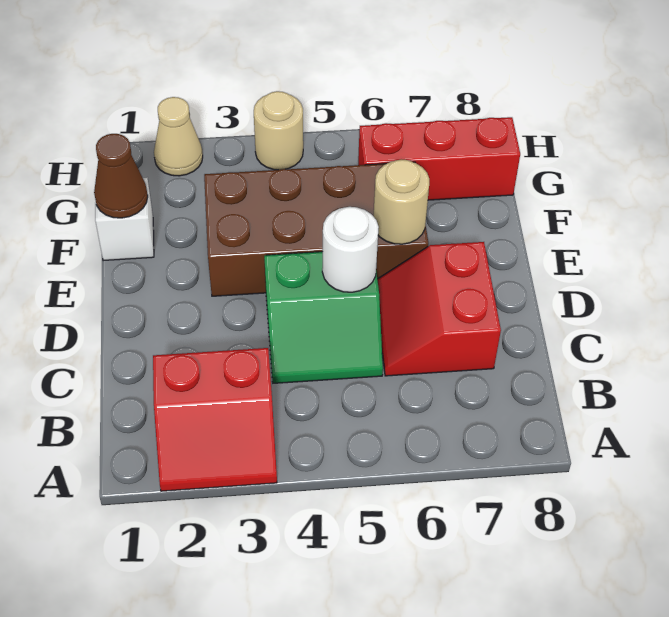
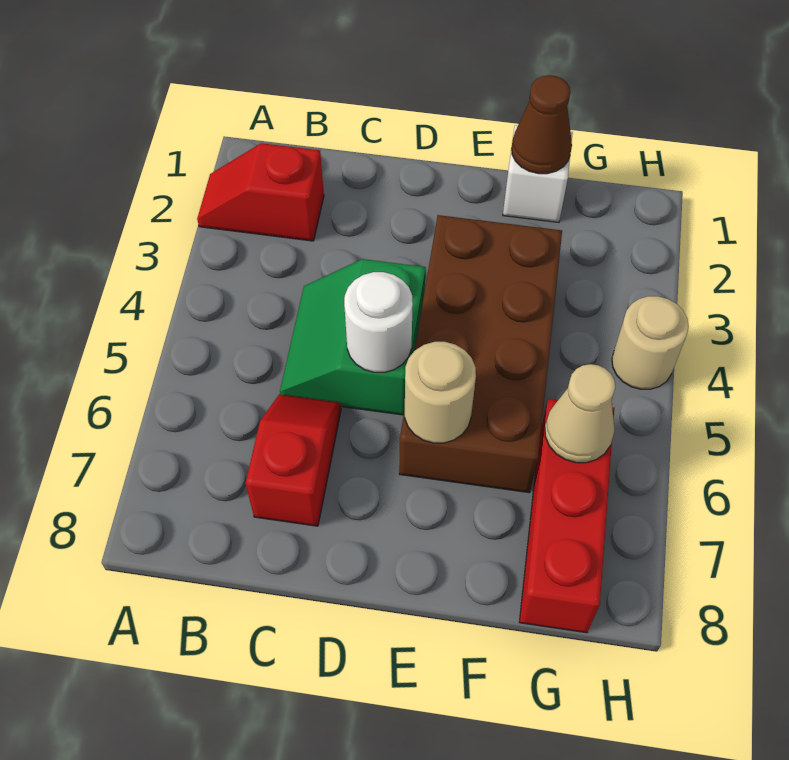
red 2x2 slope [153,348,277,491] -> red 1x2 slope [197,143,324,241]
red 2x2 slope [377,242,501,376] -> red 1x2 slope [246,394,341,526]
tan 1x1 cone [154,97,203,176] -> tan 1x1 cone moved to [545,364,615,463]

